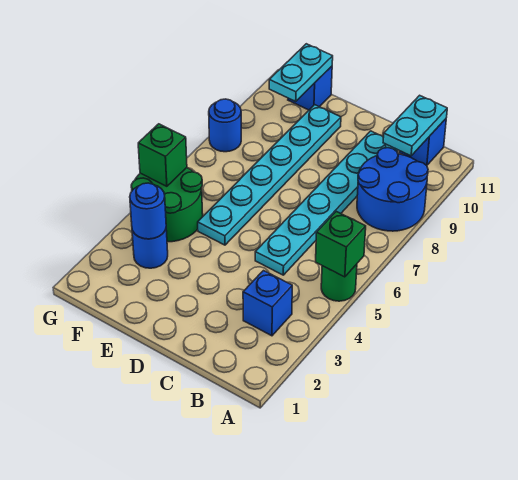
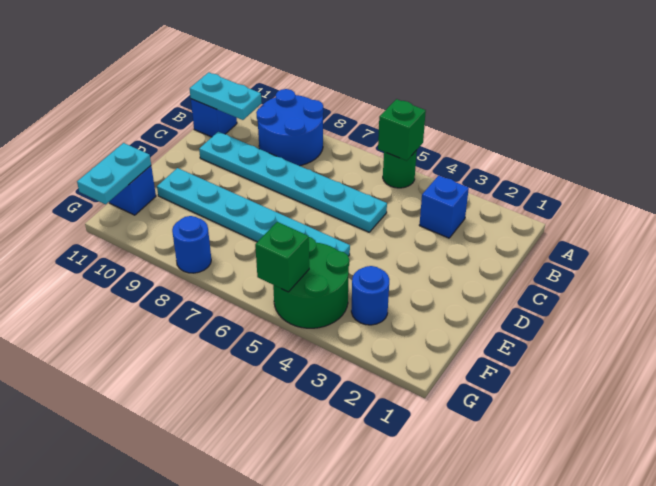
blue 1x1 round brick [130,183,166,239] -> none
cyan 1x2 plate [269,44,333,101] -> cyan 1x2 plate turned to [77,143,151,204]

